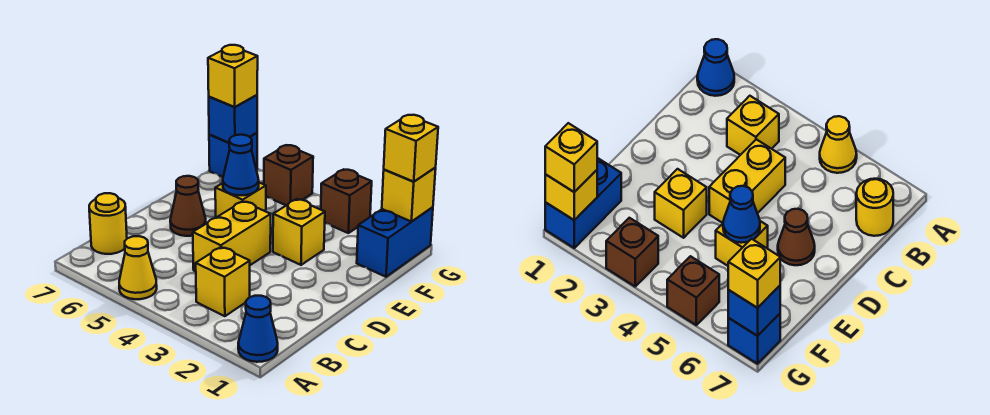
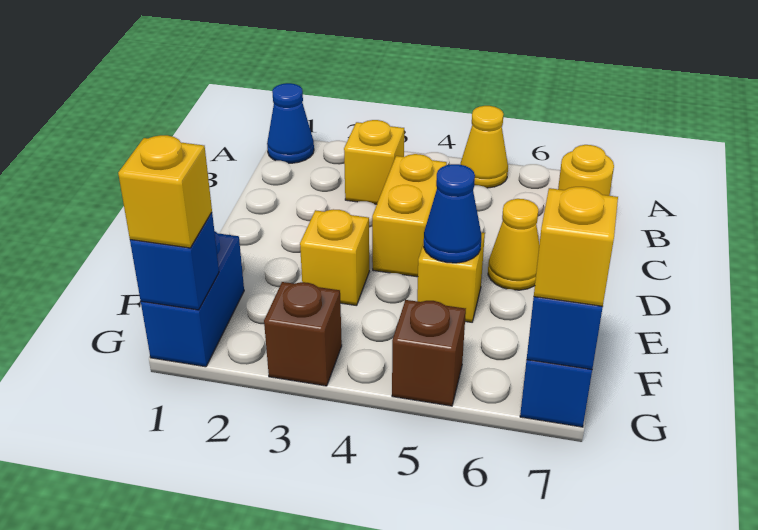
brown 1x1 cone [170,176,206,236] -> yellow 1x1 cone [488,199,539,290]
yellow 1x1 brick [382,167,436,222] -> blue 1x1 brick [130,212,219,310]

